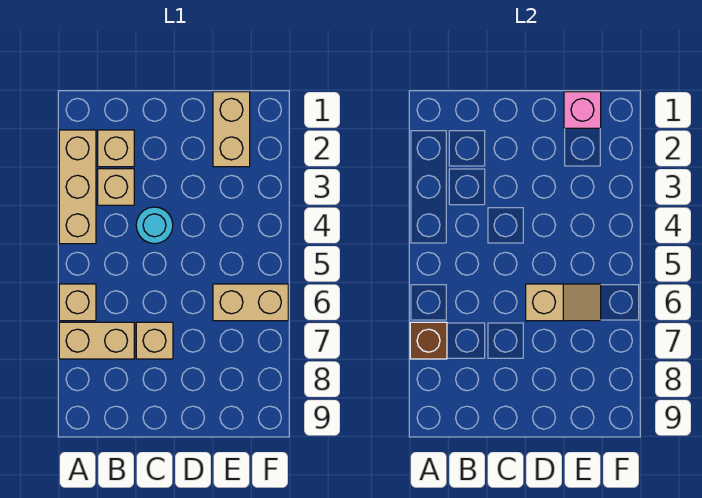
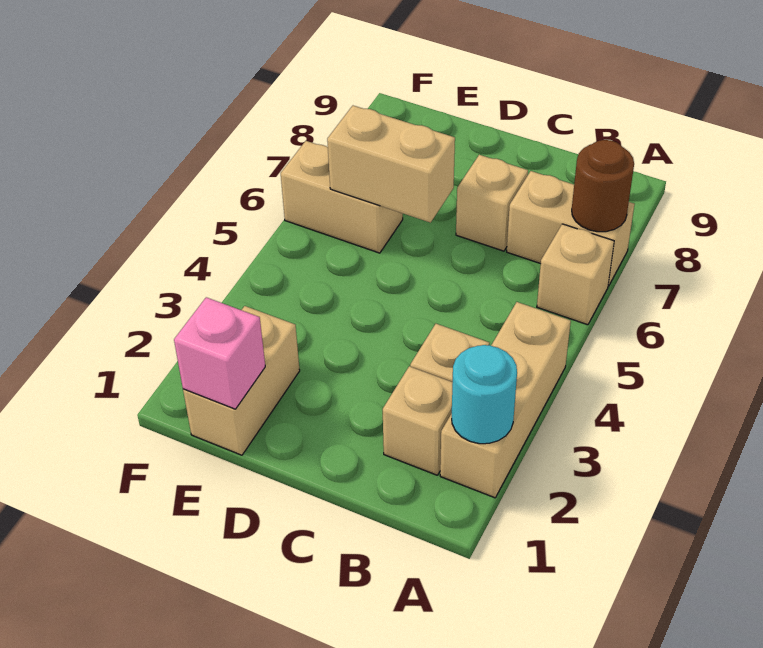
brown 1x1 brick [410,322,447,359] -> brown 1x1 round brick [572,140,634,232]
cyan 1x1 round brick [136,207,173,244] -> cyan 1x1 round brick moved to [452,345,517,444]
tan 1x2 slope [526,284,601,321] -> tan 1x2 brick [327,106,455,223]

